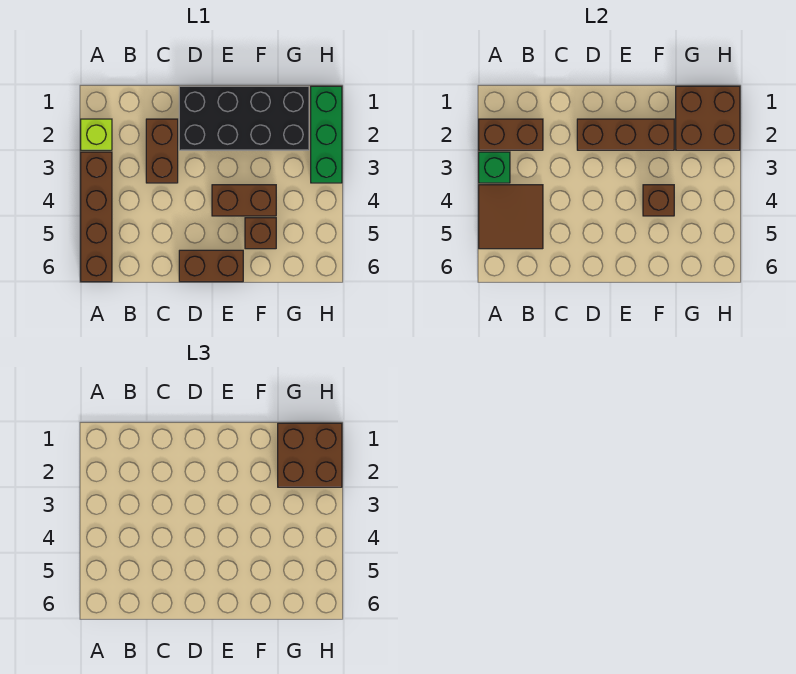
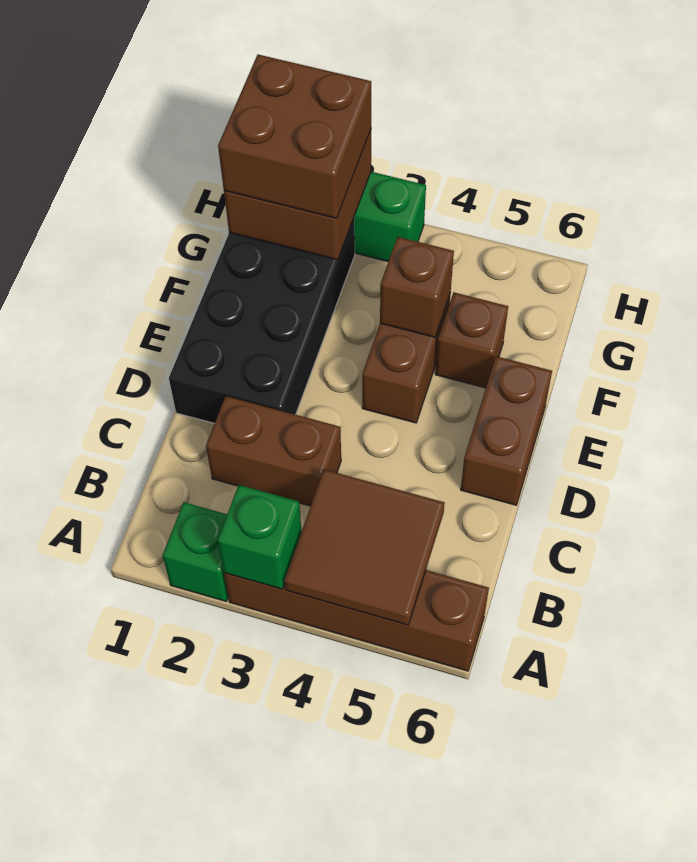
lime 1x1 brick [81,119,112,150] -> green 1x1 brick [163,502,228,601]
brown 1x2 brick [479,119,543,150] -> none
brown 1x3 brick [577,119,674,150] -> none

